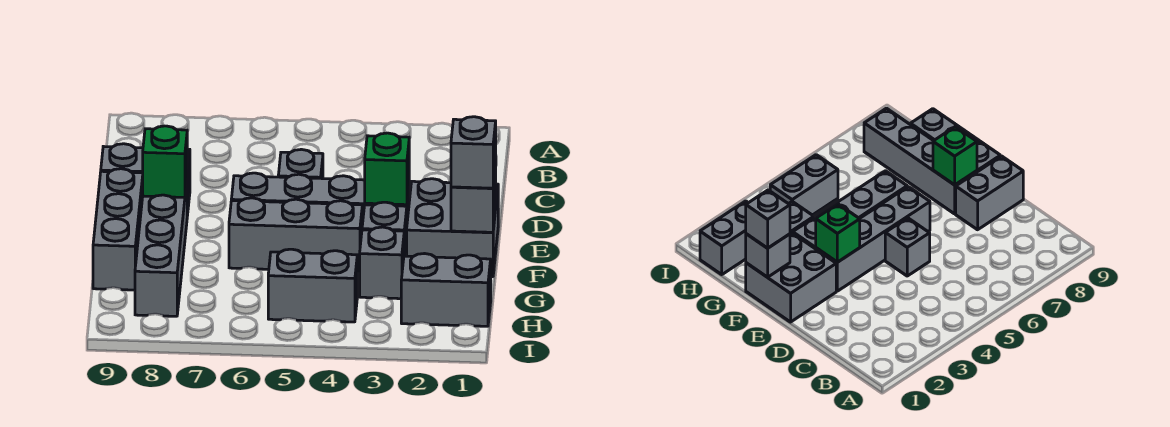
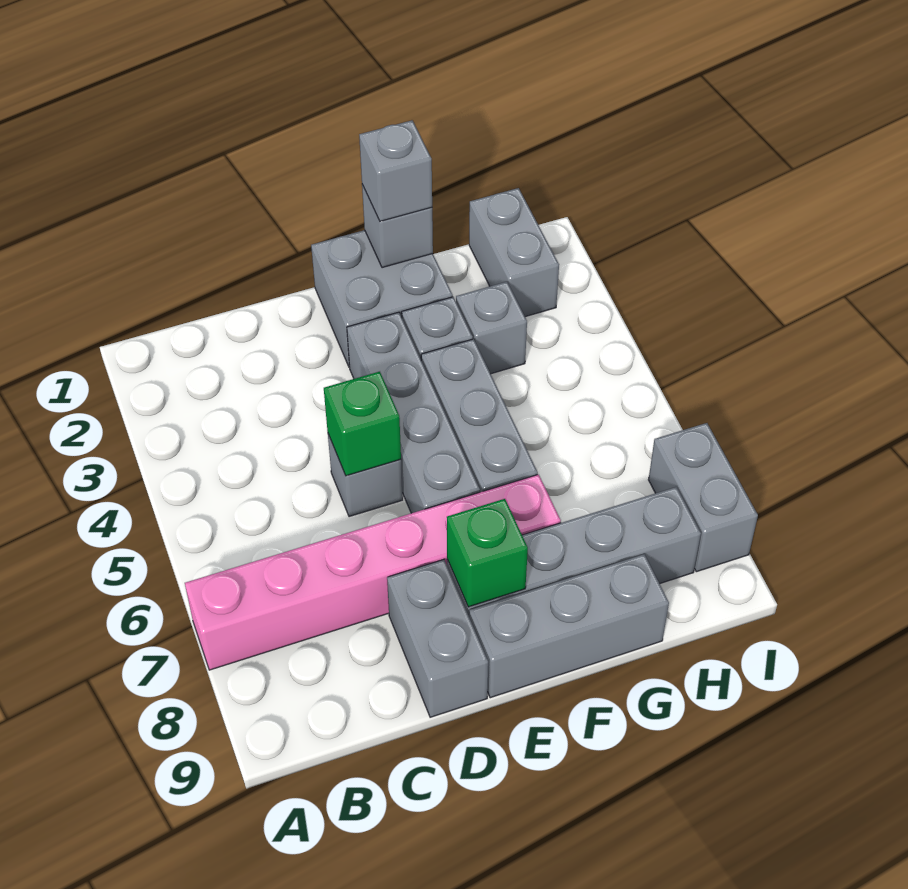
none -> pink 1x6 brick [185,475,561,670]
green 1x1 brick [365,133,409,205] -> green 1x1 brick moved to [324,372,401,476]
grey 1x2 brick [268,249,357,322] -> grey 1x2 brick moved to [649,423,758,572]

